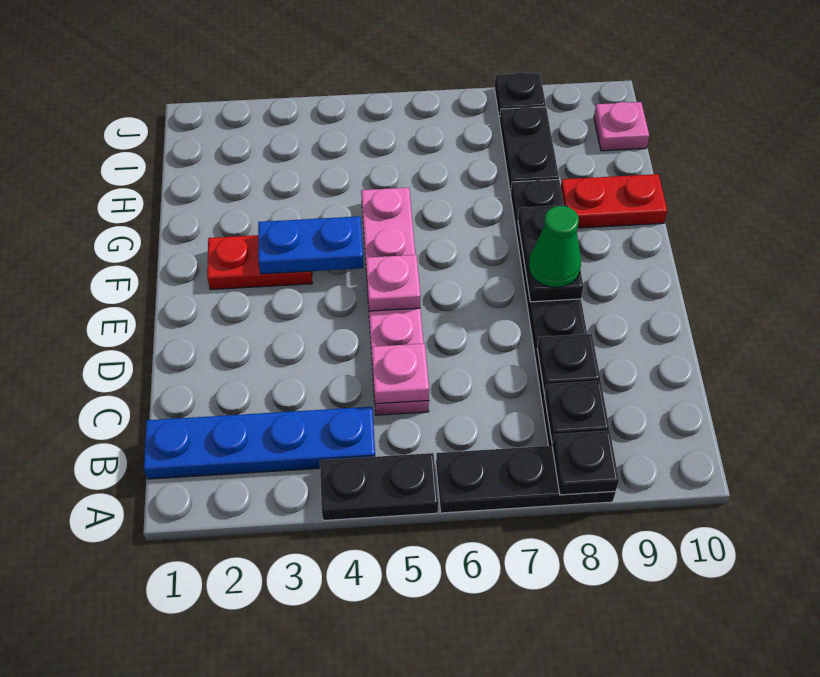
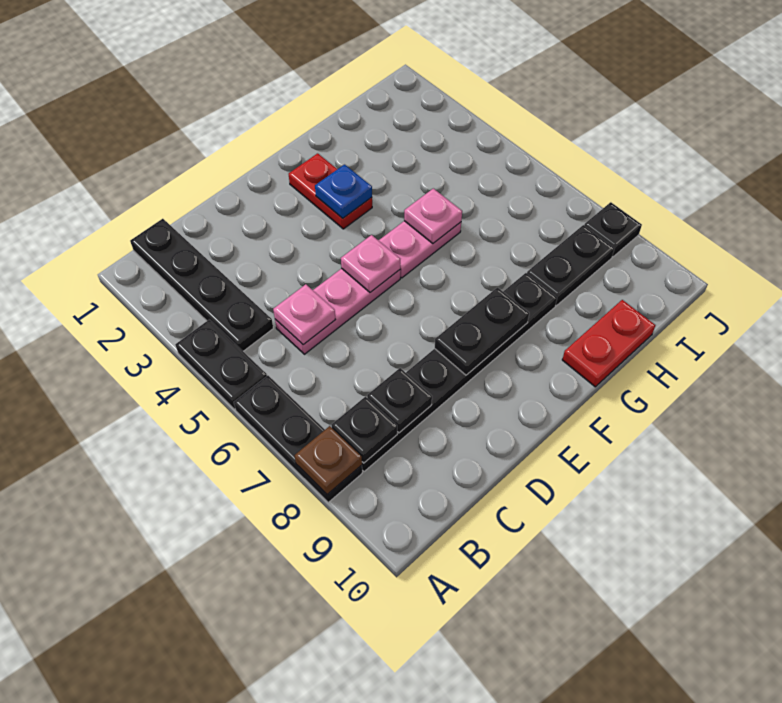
black 1x1 plate [552,431,619,495] -> brown 1x1 plate [295,426,362,494]
blue 1x4 plate [144,407,375,479] -> black 1x4 plate [130,219,273,351]
green 1x1 cone [529,206,581,288] -> none
blue 1x2 plate [258,216,364,274] -> blue 1x1 plate [315,165,372,218]
red 1x2 plate [561,174,667,228] -> red 1x2 plate turned to [562,300,655,387]
pink 1x1 plate [594,102,649,151] -> pink 1x1 plate moved to [404,188,462,244]

